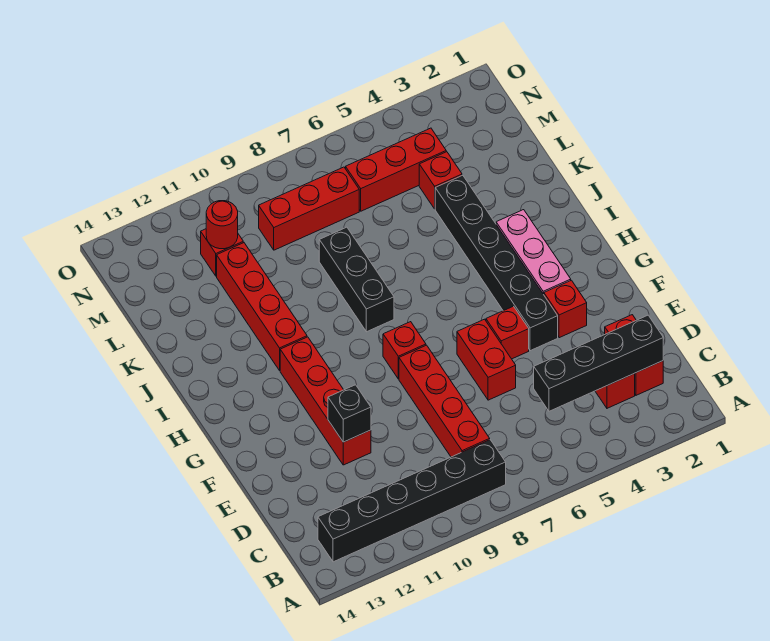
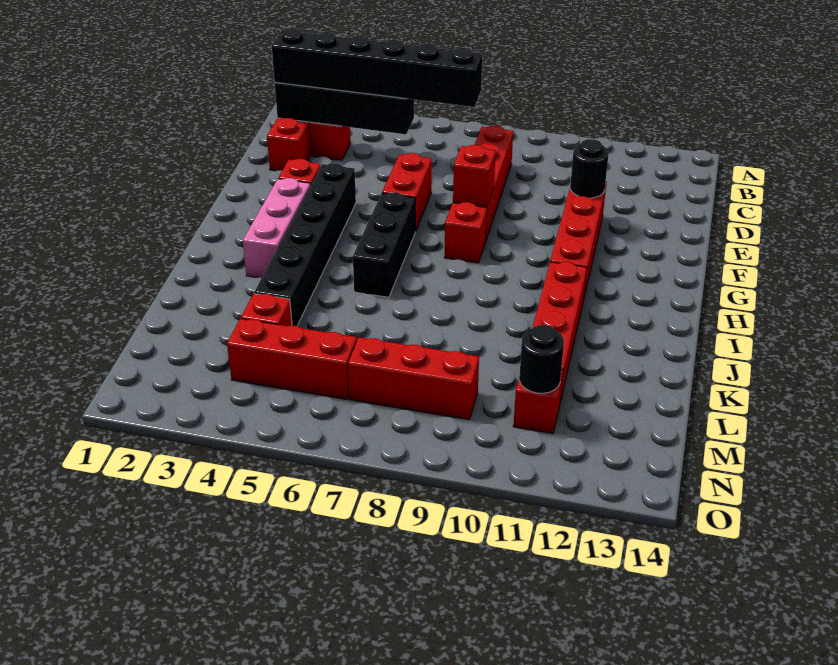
black 1x6 brick [318,440,506,562] -> black 1x6 brick moved to [272,28,483,107]
black 1x1 brick [328,385,371,442] -> black 1x1 round brick [570,139,609,198]
red 1x1 brick [486,306,529,359] -> red 1x1 brick moved to [453,145,496,206]
black 1x3 brick [319,227,394,332] -> black 1x3 brick moved to [353,192,415,297]
red 1x1 round brick [206,201,238,249] -> black 1x1 round brick [519,325,564,393]

